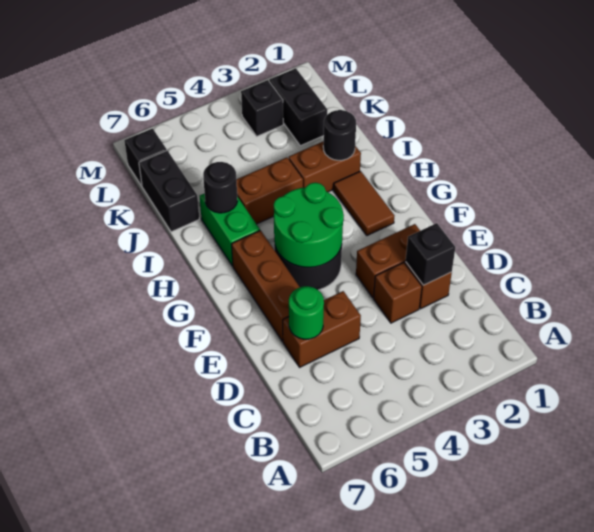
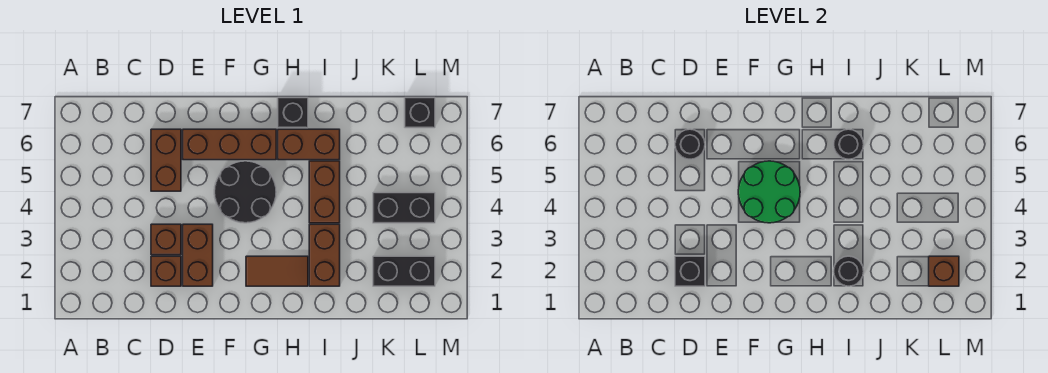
green 1x1 round brick [289,286,324,339] -> black 1x1 round brick [675,129,705,159]
green 1x2 brick [200,193,260,266] -> brown 1x2 brick [278,129,340,160]
black 1x2 brick [139,151,199,232] -> black 1x2 brick moved to [373,193,435,223]
none -> brown 1x1 brick [929,256,959,286]
black 1x1 brick [241,80,283,136] -> black 1x1 brick moved to [278,98,308,128]

